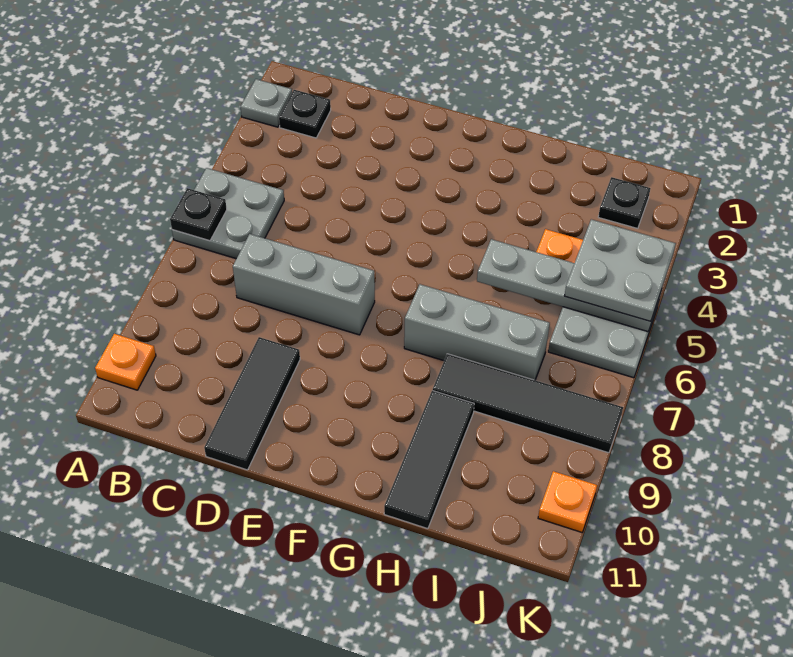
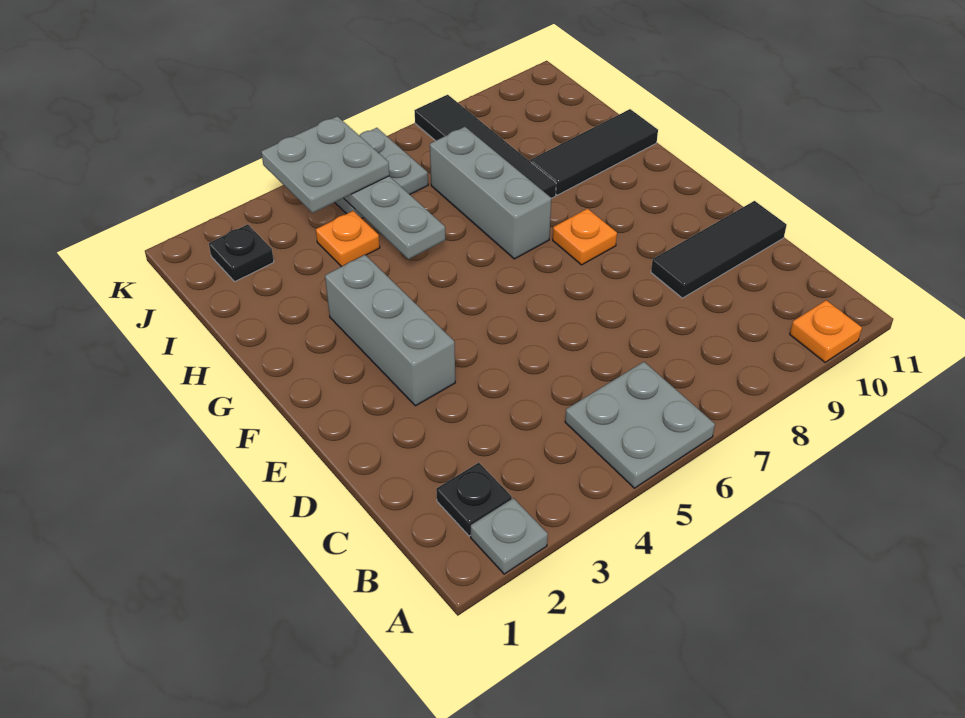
black 1x1 plate [170,188,227,241] -> none
grey 1x3 brick [233,234,375,335] -> grey 1x3 brick moved to [325,255,455,406]
orange 1x1 plate [538,471,597,532] -> orange 1x1 plate moved to [553,208,617,265]

